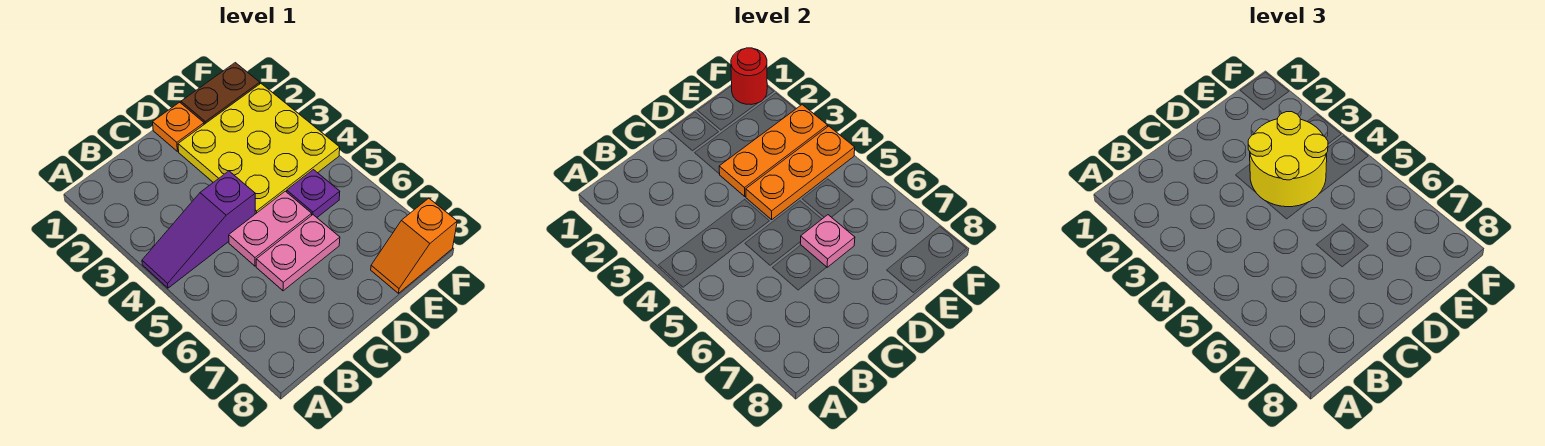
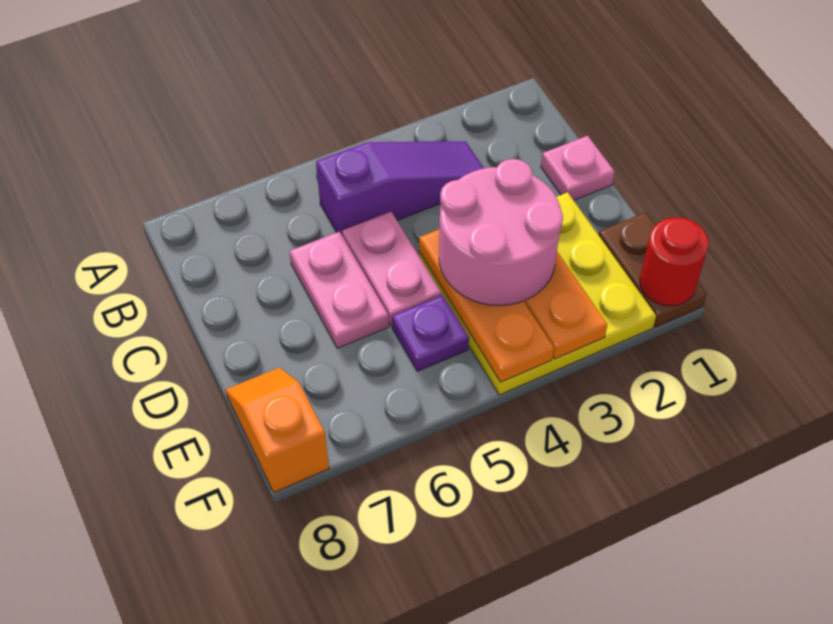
purple 1x3 slope [142,171,255,288] -> purple 1x3 slope turned to [316,141,484,236]
orange 1x1 plate [153,102,204,151] -> none
yellow 2x2 round brick [1248,112,1328,207] -> pink 2x2 round brick [439,159,563,306]
pink 1x1 plate [800,215,855,267] -> pink 1x1 plate moved to [541,136,615,200]

